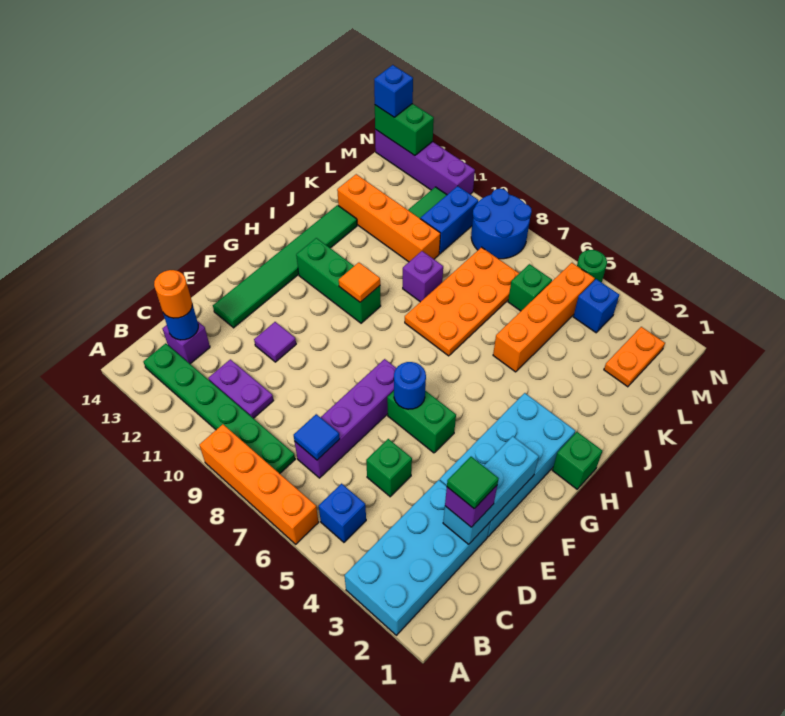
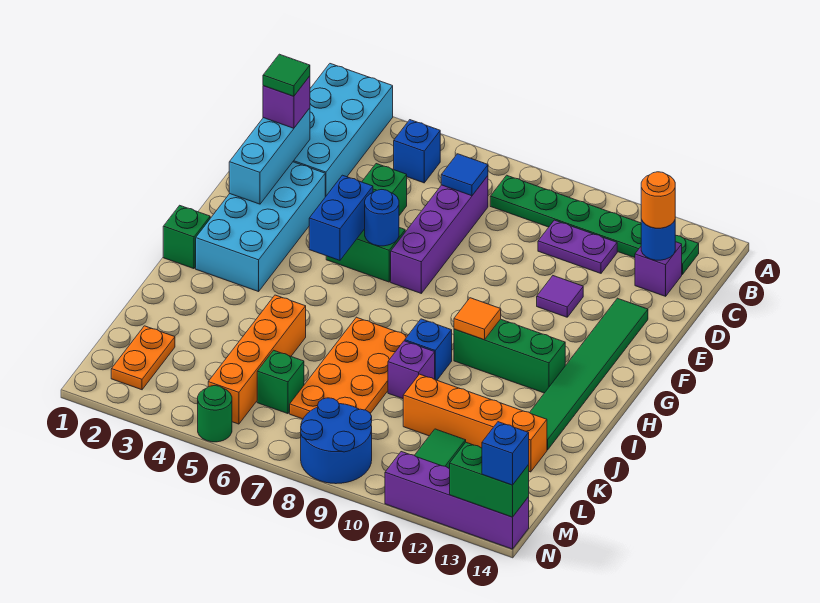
orange 1x4 brick [199,424,319,544] -> none
blue 1x2 brick [420,186,478,254] -> blue 1x2 brick moved to [309,175,373,260]
blue 1x1 brick [573,279,619,333] -> blue 1x1 brick moved to [405,319,452,380]

